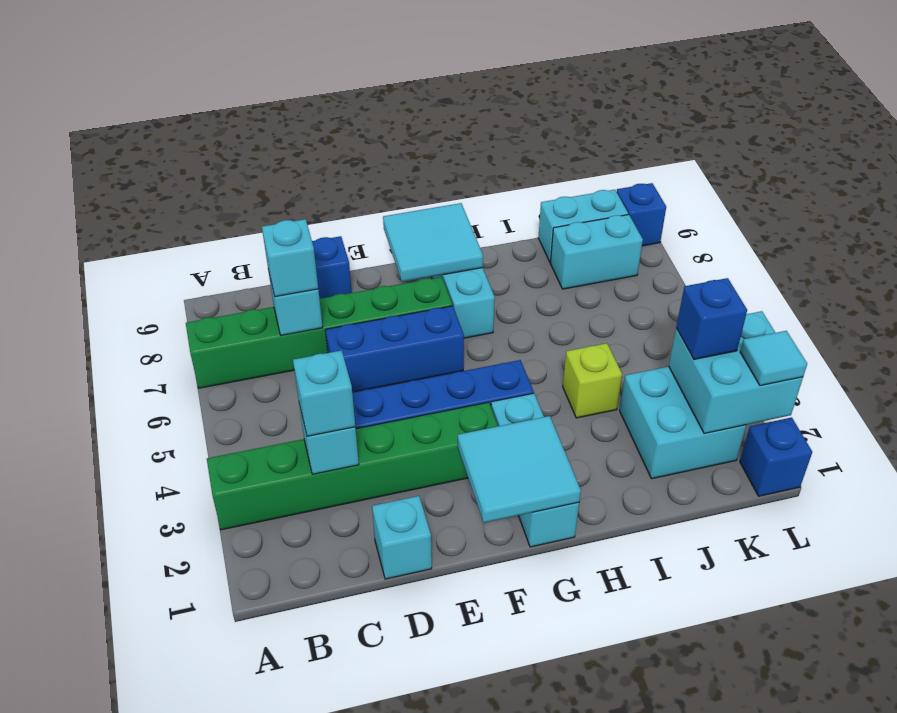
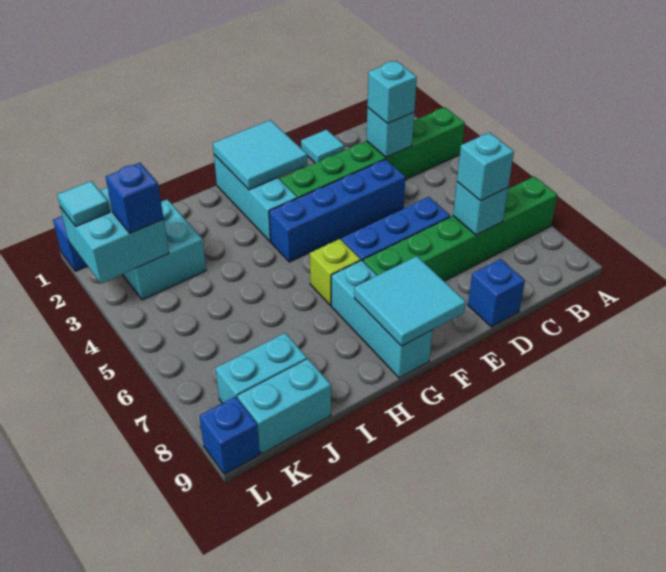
cyan 1x1 brick [372,496,432,579] -> cyan 1x1 tile [301,130,344,163]
lime 1x1 brick [563,343,622,418] -> lime 1x1 brick moved to [310,239,361,305]

